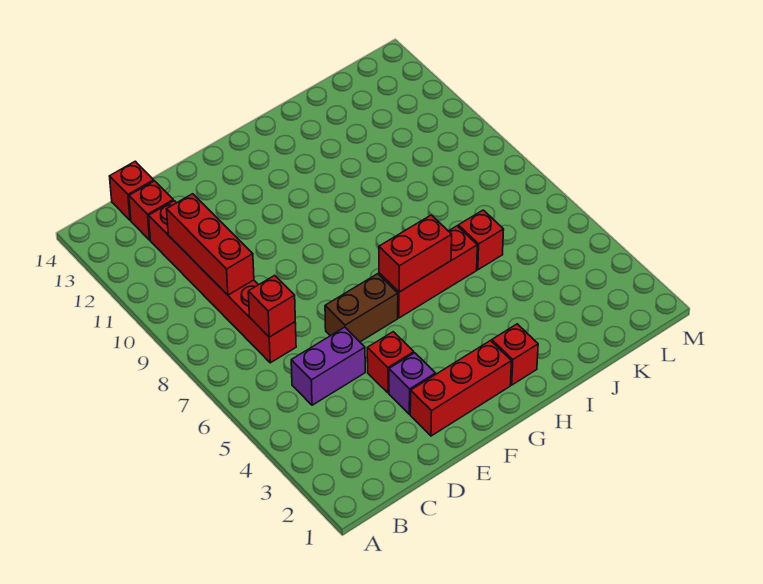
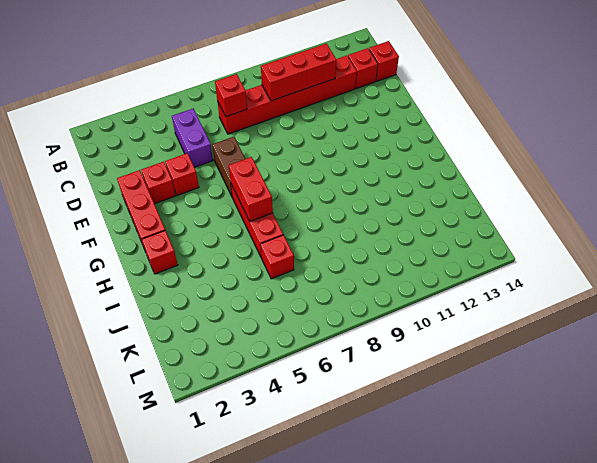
purple 1x1 brick [389,353,436,414] -> red 1x1 brick [141,162,176,204]

